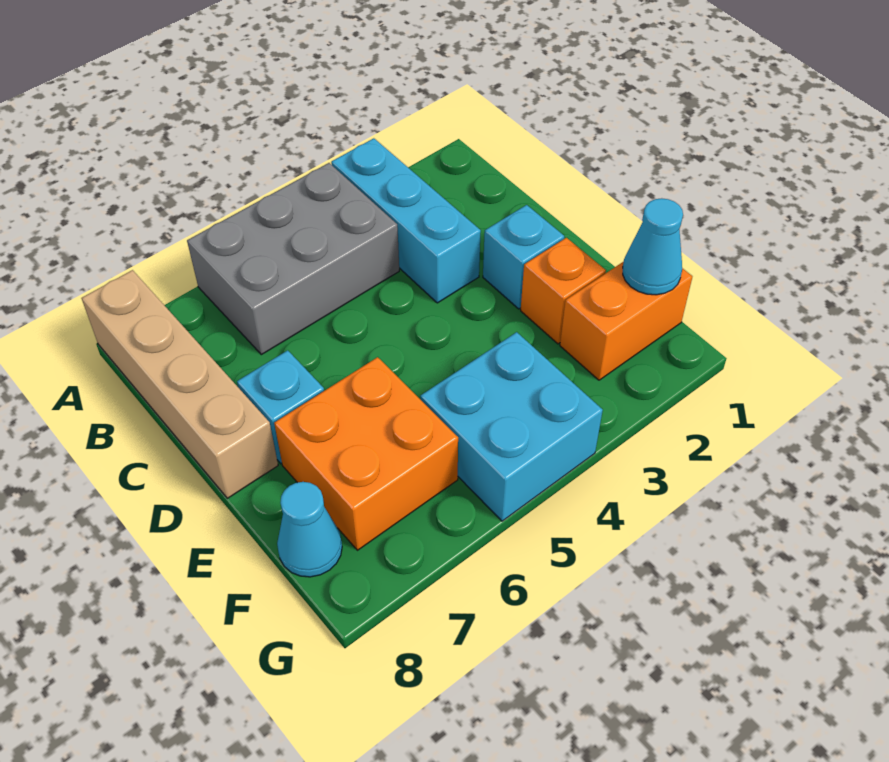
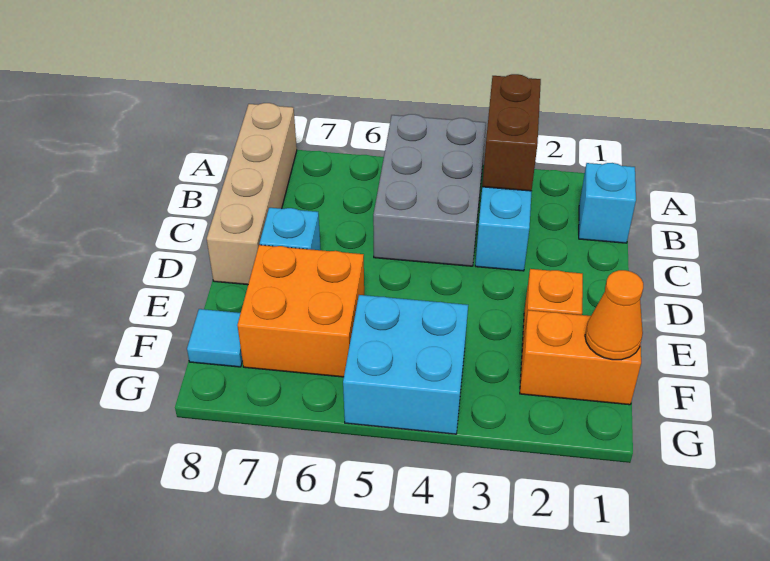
none -> brown 1x2 brick [482,74,541,191]
grey 2x3 brick [187,163,399,355] -> grey 2x3 brick turned to [373,114,486,266]
cyan 1x1 brick [483,205,564,309] -> cyan 1x1 brick moved to [579,163,636,243]
cyan 1x1 cone [623,198,683,295] -> orange 1x1 cone [585,270,643,360]
cyan 1x1 cone [277,482,342,577] -> cyan 1x1 tile [187,309,242,367]

